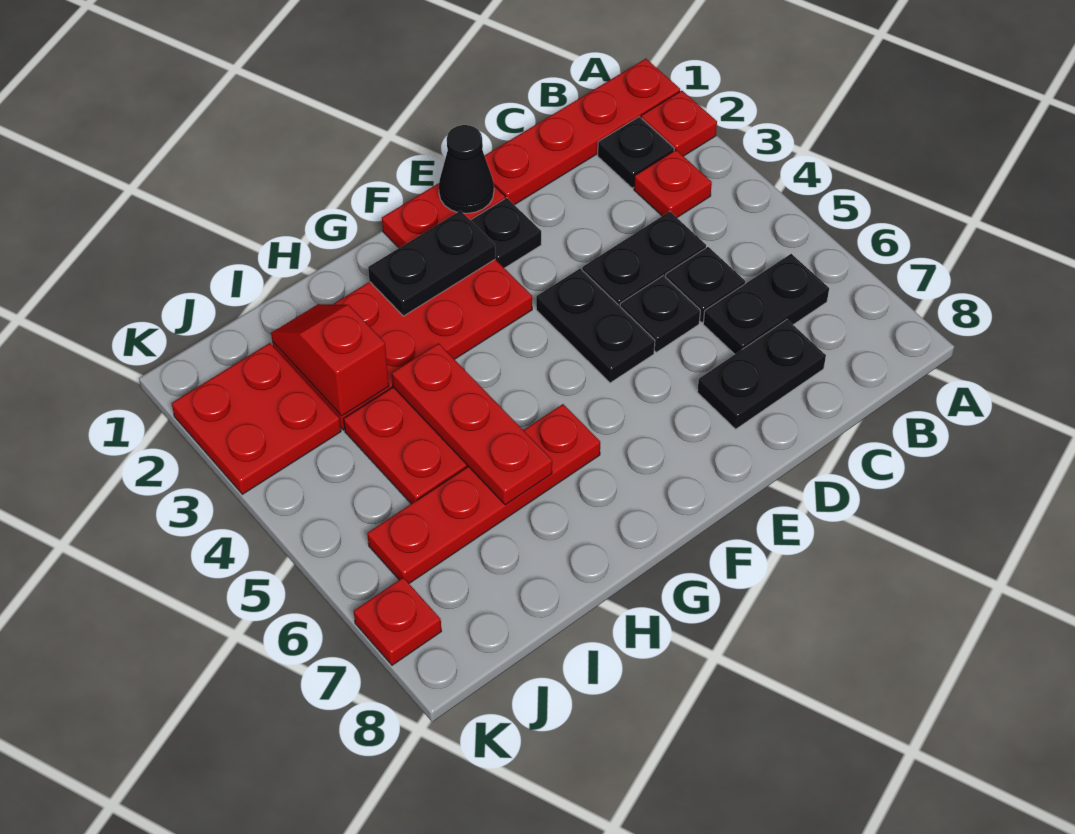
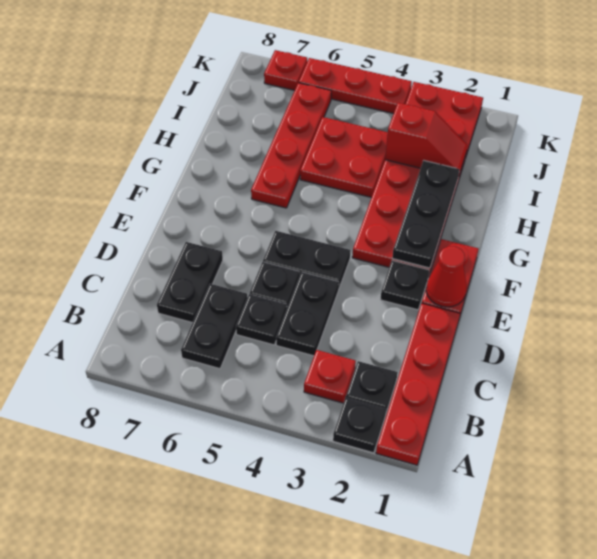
red 1x1 plate [641,91,717,156] -> black 1x1 plate [333,398,386,453]
black 1x1 cone [439,125,494,213] -> red 1x1 cone [426,246,467,307]
black 1x2 plate [368,211,495,316] -> black 1x3 plate [392,160,460,268]
red 1x3 plate [392,343,552,505] -> red 1x3 plate moved to [299,58,412,114]

